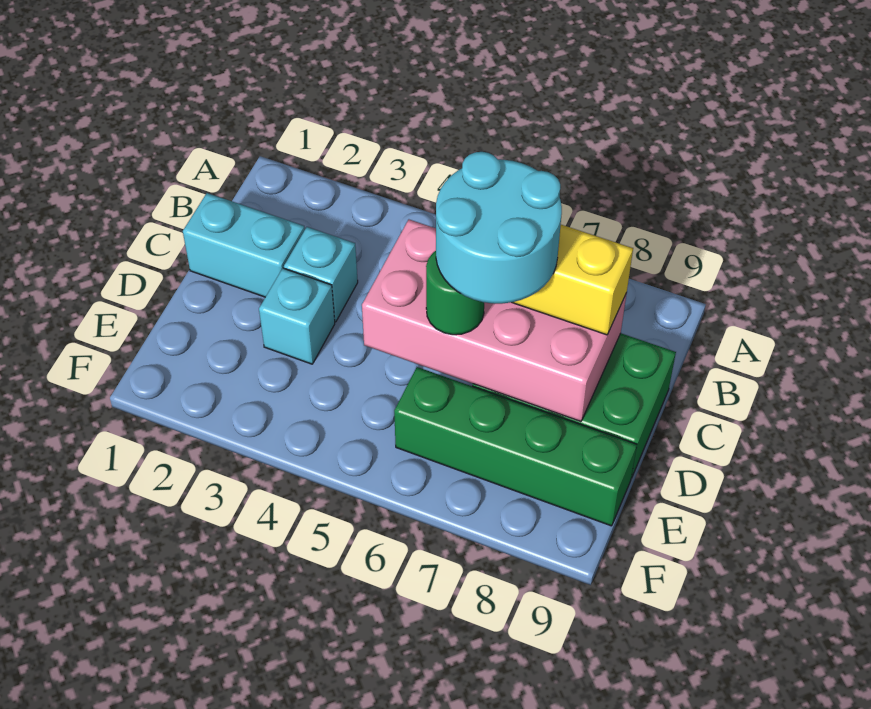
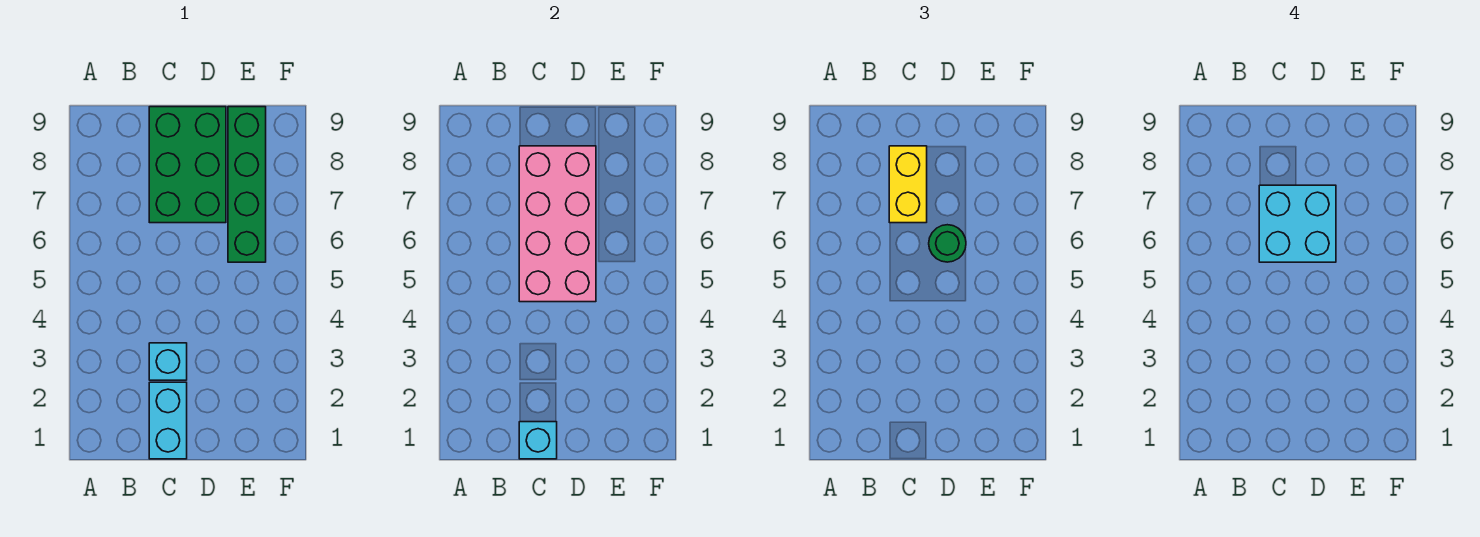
cyan 2x2 round brick [436,152,562,304] -> cyan 2x2 brick [1259,185,1336,262]
cyan 1x1 brick [259,268,335,364] -> cyan 1x1 brick moved to [519,422,557,459]

